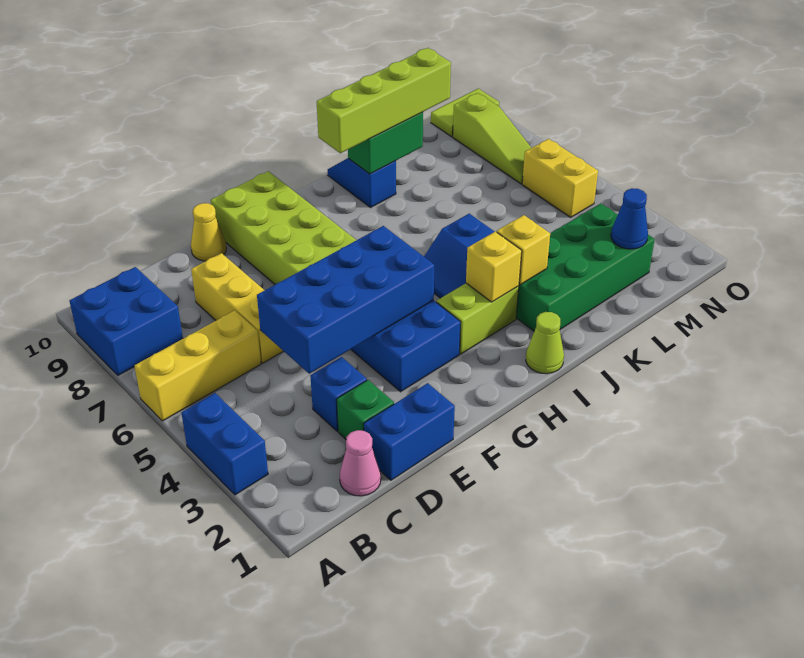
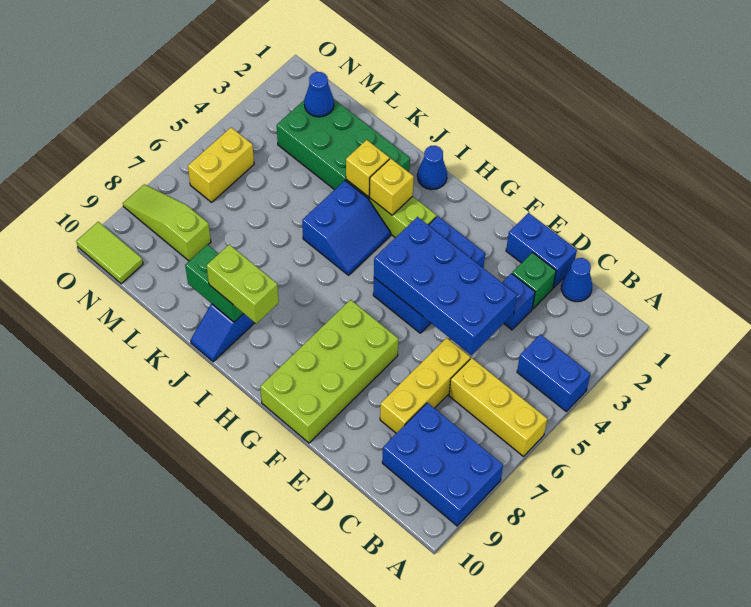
blue 1x2 brick [181,393,268,495] -> blue 1x2 brick turned to [517,334,590,411]
blue 2x2 brick [69,267,183,375] -> blue 2x3 brick [382,403,503,526]
pink 1x1 cone [340,430,381,496] -> blue 1x1 cone [561,258,592,302]
yellow 1x1 cone [191,203,226,261] -> none
lime 1x1 cone [526,312,564,374] -> blue 1x1 cone [417,146,447,190]
lime 1x4 brick [317,48,451,153] -> lime 1x2 brick [206,244,279,324]
lime 1x3 slope [453,93,531,184] -> lime 1x3 slope turned to [123,184,211,261]

